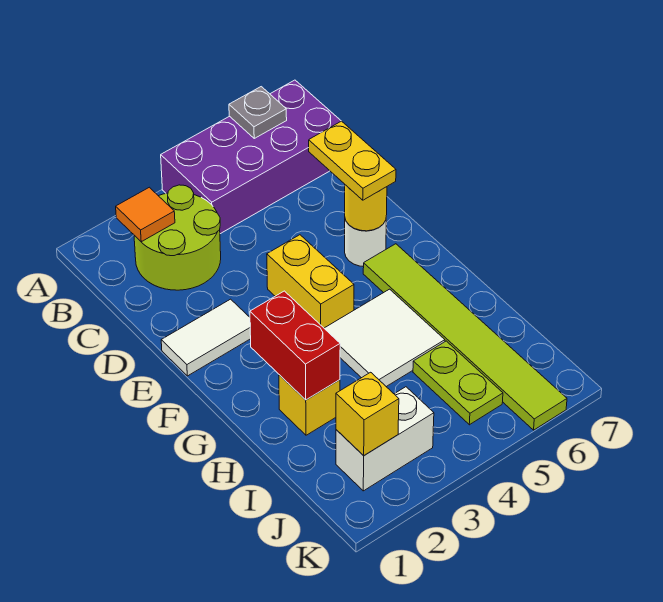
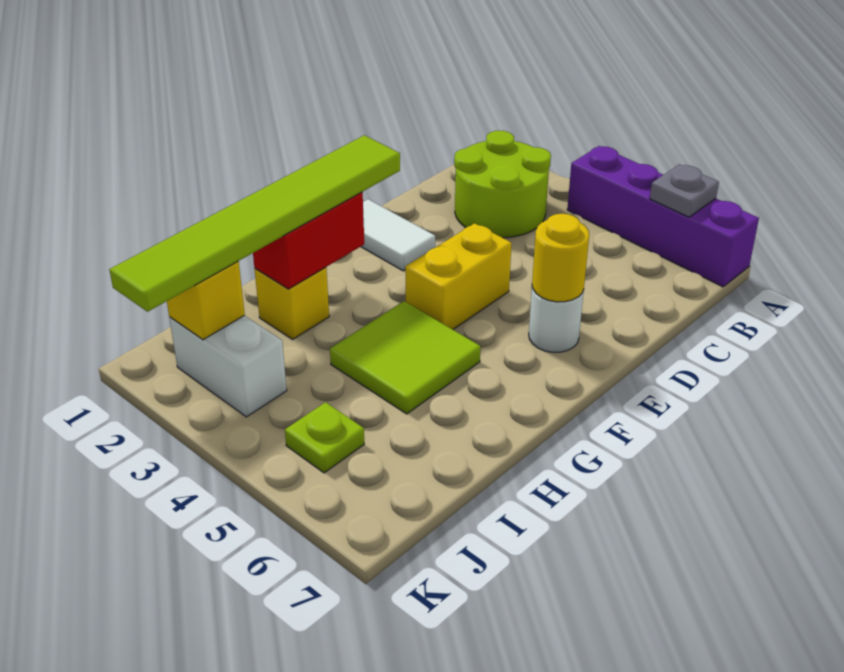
purple 2x4 brick [161,80,341,234] -> purple 1x4 brick [567,146,759,287]
orange 1x1 tile [116,187,175,242] -> none
yellow 1x2 plate [309,121,396,200] -> none
lime 1x6 tile [363,244,567,430] -> lime 1x6 tile moved to [109,135,400,312]
white 2x2 tile [324,289,445,387] -> lime 2x2 tile [330,301,480,414]
lime 1x2 plate [413,341,503,425] -> lime 1x1 plate [285,402,364,473]

